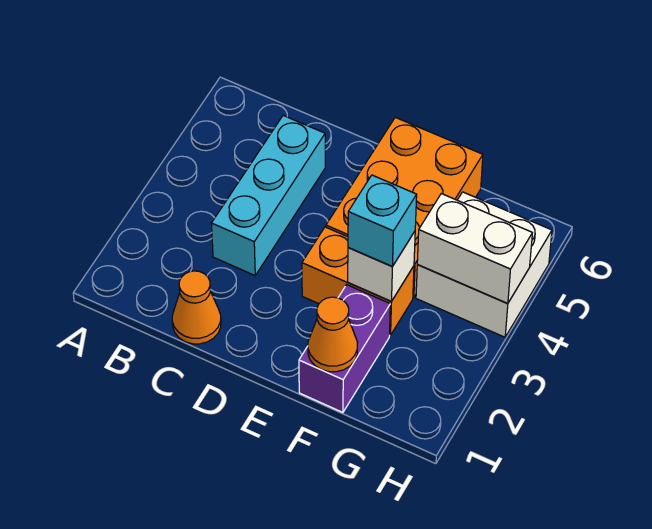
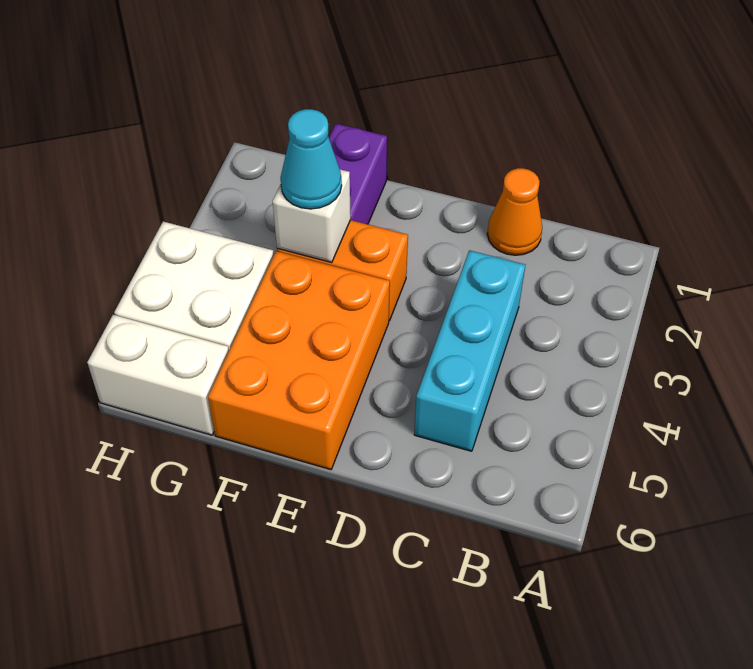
orange 1x1 cone [308,297,358,372] -> none
cyan 1x1 brick [348,175,417,266] -> cyan 1x1 cone [281,109,342,209]
white 1x2 brick [417,194,532,304] -> white 1x2 brick moved to [87,315,229,435]

